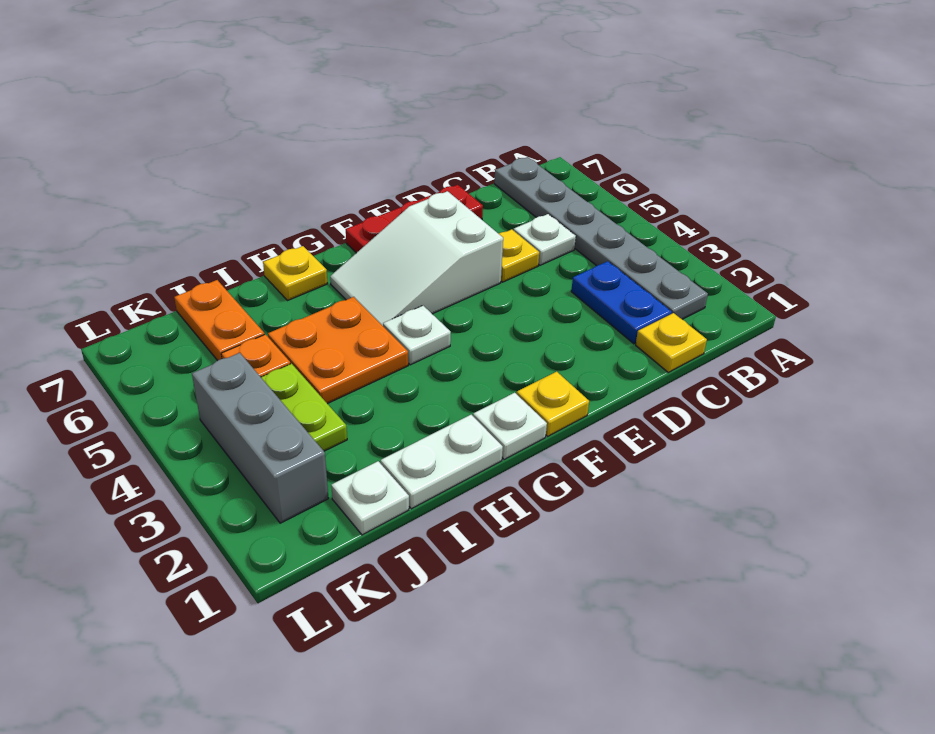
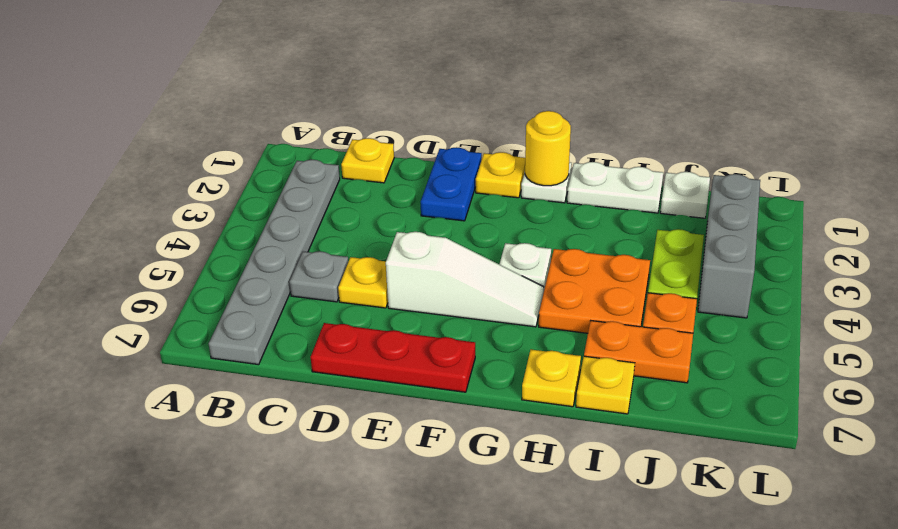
blue 1x2 plate [571,261,672,344] -> blue 1x2 plate moved to [421,147,482,221]
white 1x1 plate [514,214,576,265] -> grey 1x1 plate [290,251,348,302]
white 2x3 slope [330,191,503,326] -> white 1x3 slope [386,232,544,327]
none -> yellow 1x1 round brick [525,111,571,186]
none -> yellow 1x1 plate [576,356,635,414]
orange 1x2 plate [174,280,265,361] -> orange 1x2 plate turned to [584,321,693,383]

